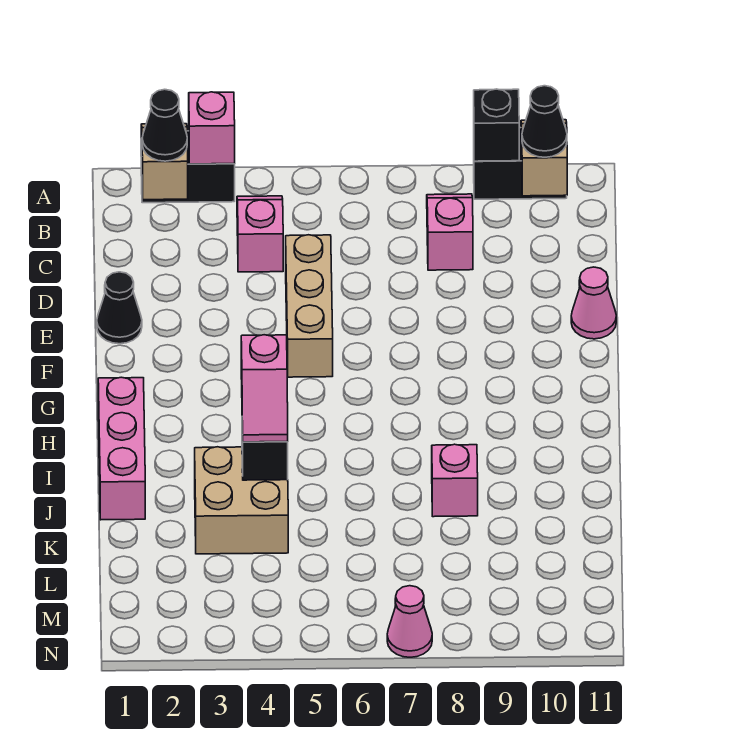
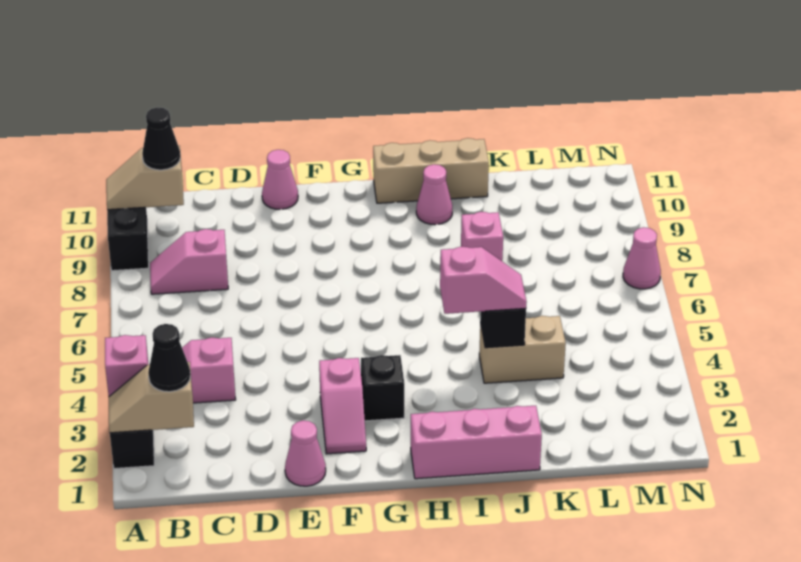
black 1x1 brick [474,89,519,161] -> black 1x1 brick moved to [361,355,404,421]
tan 1x3 brick [286,235,333,377] -> tan 1x3 brick moved to [373,138,489,203]
black 1x1 cone [97,272,142,344] -> pink 1x1 cone [285,420,326,486]
none -> pink 1x2 slope [319,358,366,454]
none -> pink 1x1 cone [416,164,452,225]
tan 2x2 brick [195,447,288,554] -> tan 1x2 brick [479,316,566,383]

